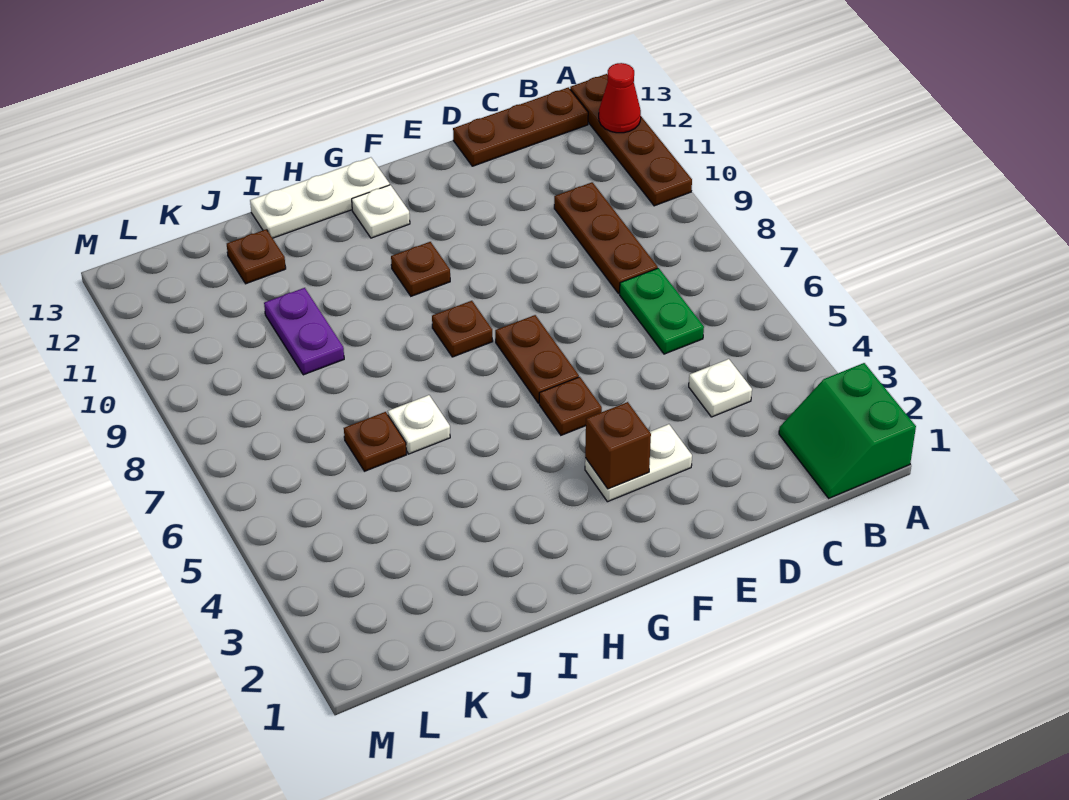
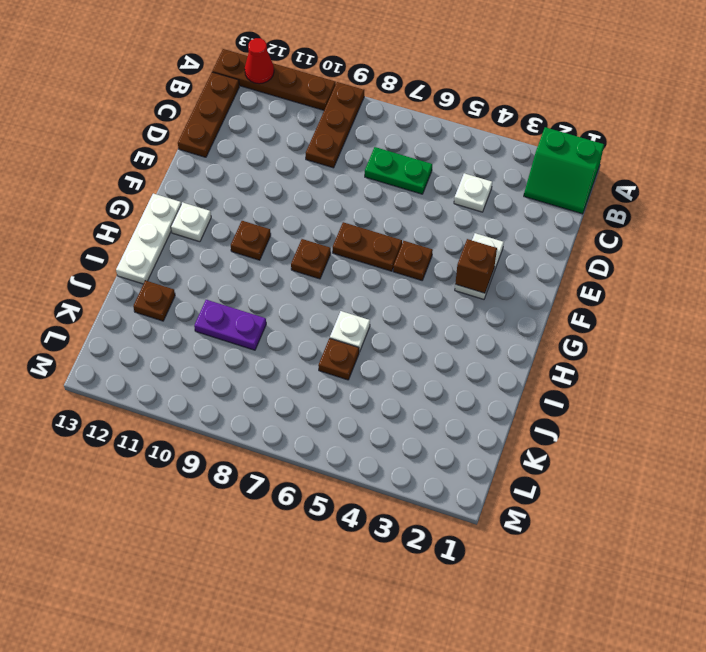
brown 1x3 plate [554,182,658,294] -> brown 1x3 plate turned to [306,82,364,168]

